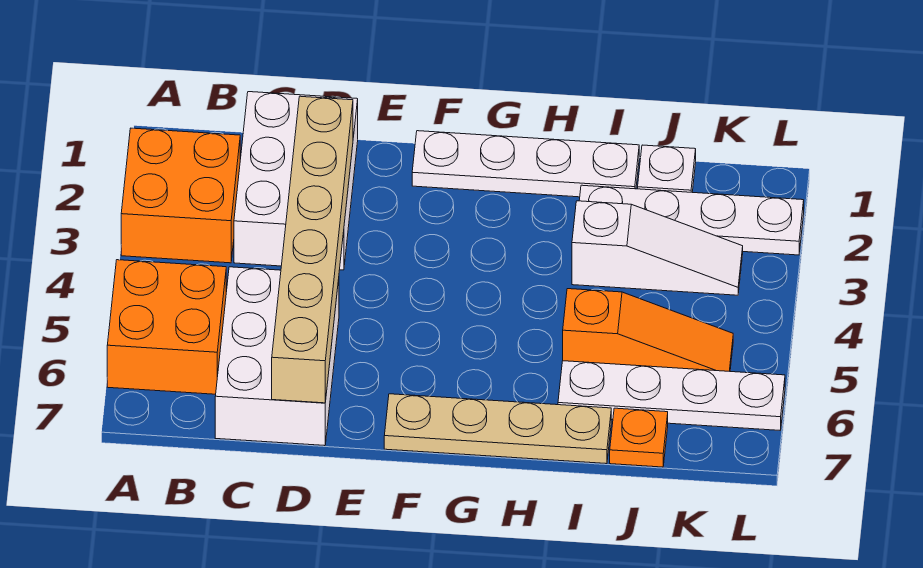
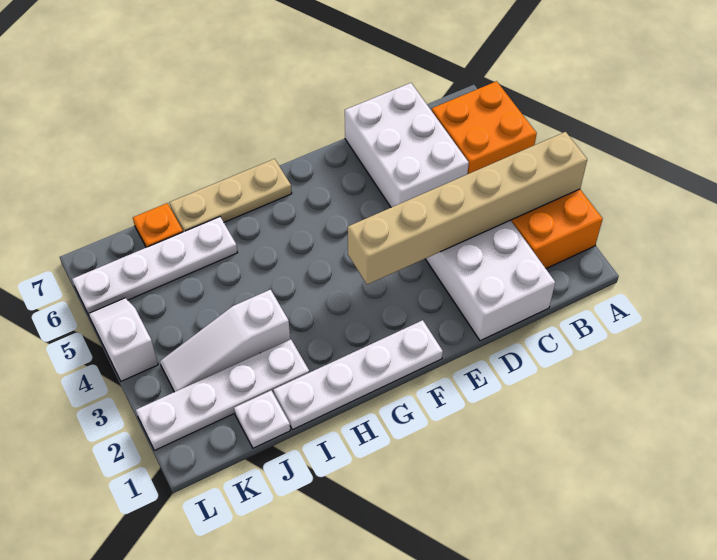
tan 1x6 brick [272,96,353,403] -> tan 1x6 brick turned to [348,132,587,285]
tan 1x4 plate [384,394,611,464] -> tan 1x3 plate [169,159,292,232]
orange 1x3 slope [563,289,733,371] -> none
none -> white 1x2 slope [89,298,158,381]

